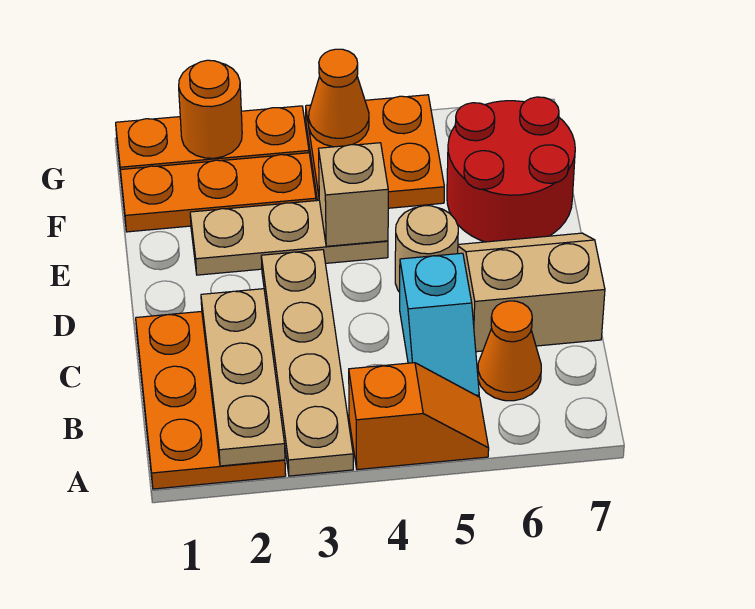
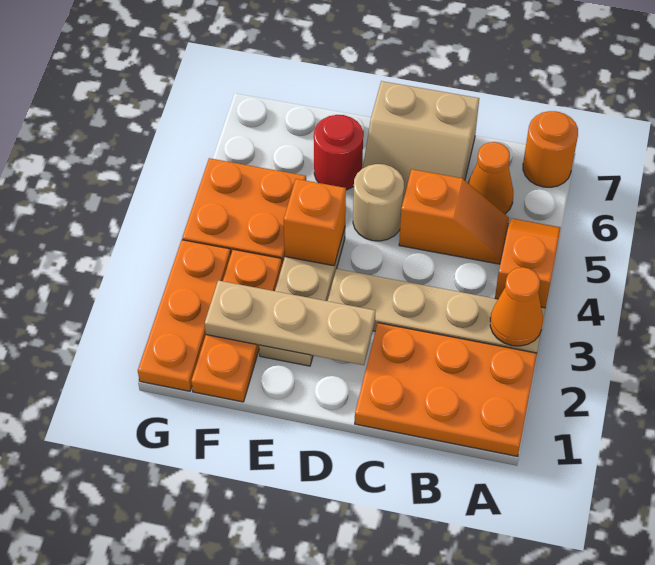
tan 1x3 plate [201,289,285,466] -> tan 1x3 plate moved to [205,280,375,365]
cyan 1x2 slope [400,253,479,397] -> orange 1x2 slope [399,169,509,264]
tan 2x2 slope [458,233,605,352] -> tan 2x2 slope turned to [363,81,479,200]
tan 1x1 brick [319,143,388,246] -> orange 1x1 brick [284,179,346,266]
red 2x2 round brick [447,97,575,242] -> red 1x1 round brick [314,115,363,190]
orange 1x1 round brick [179,60,242,158] -> orange 1x1 round brick moved to [523,111,578,187]
orange 1x1 cone [309,49,369,147] -> orange 1x1 cone moved to [490,267,543,346]

